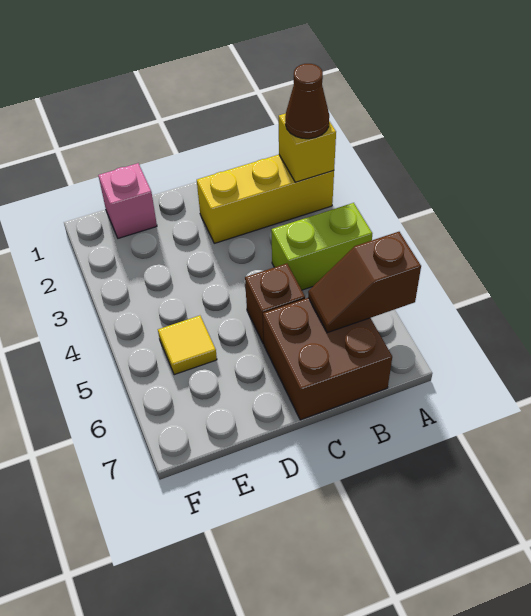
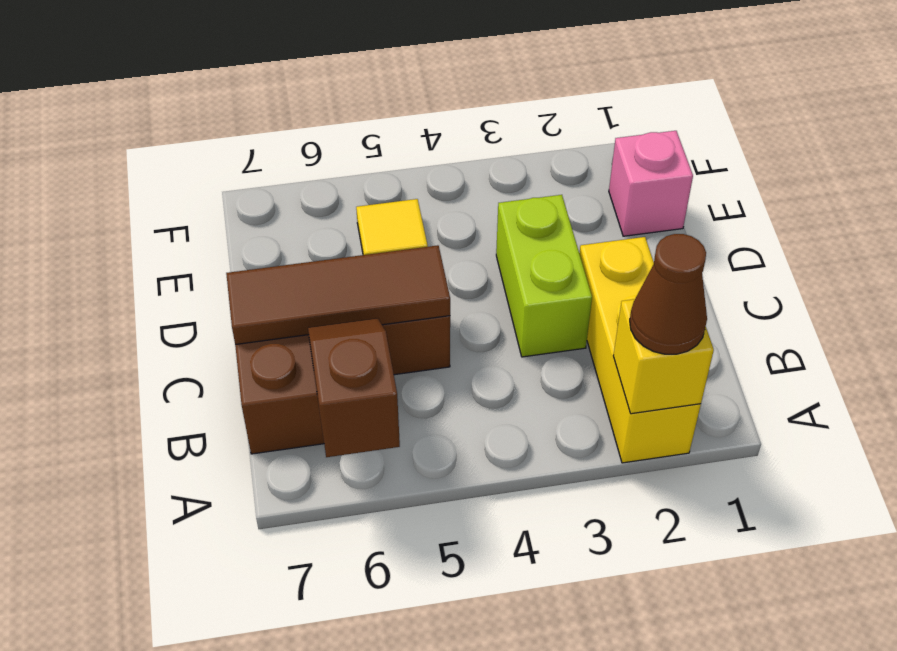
lime 1x2 brick [271,203,372,290] -> lime 1x2 brick moved to [496,195,592,357]
none -> brown 1x3 tile [226,245,450,345]

